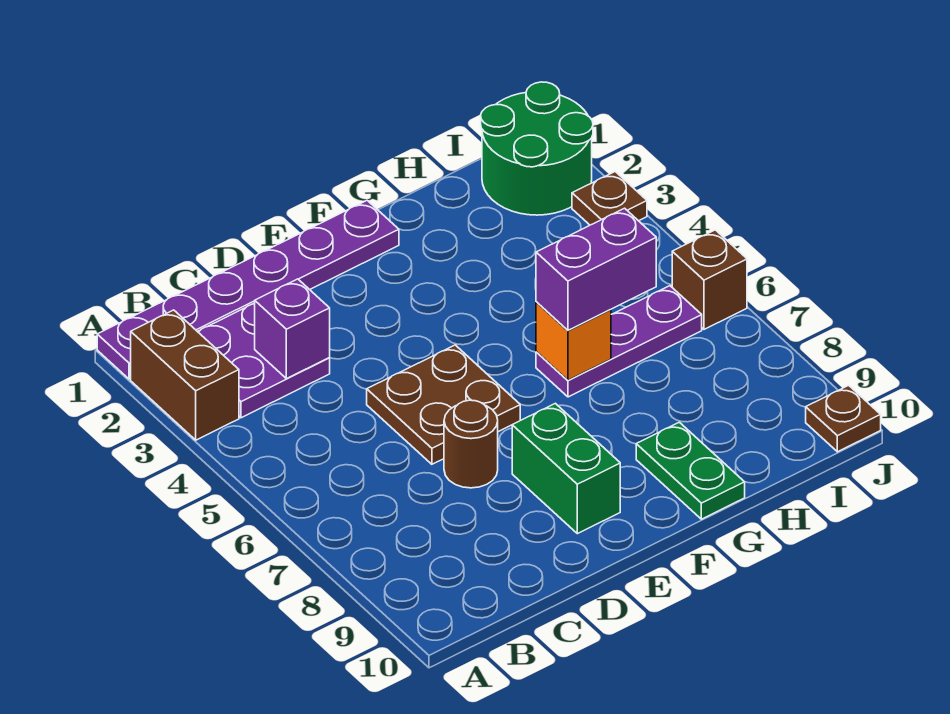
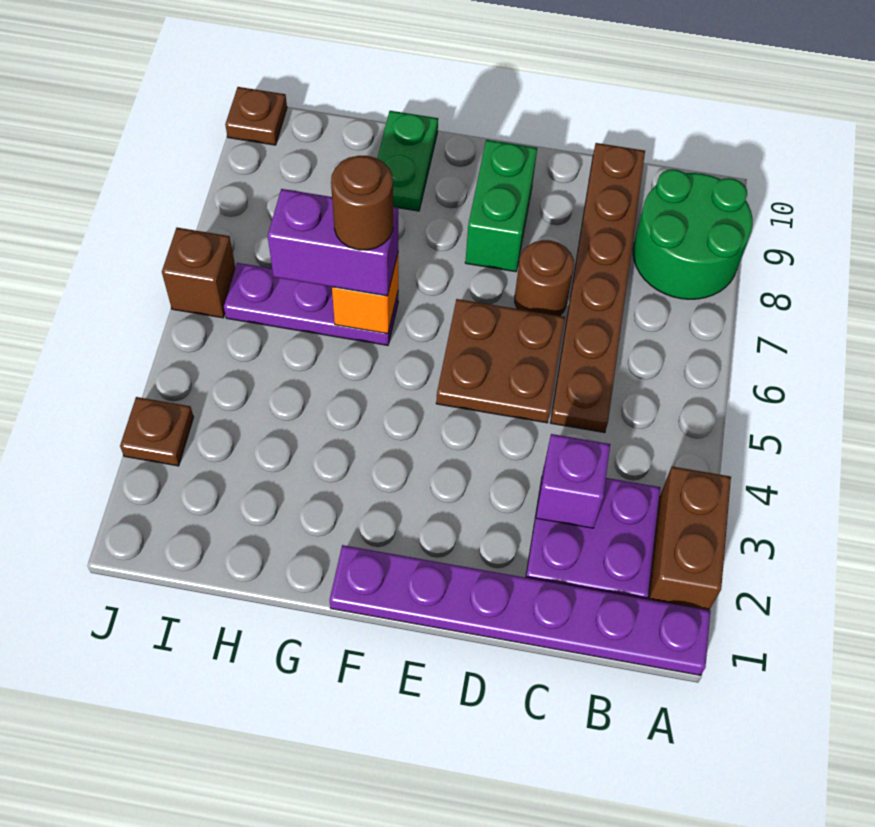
none -> brown 1x6 plate [550,143,645,433]
none -> brown 1x1 round brick [331,156,393,250]
green 2x2 round brick [481,82,593,215] -> green 2x2 round brick moved to [633,169,753,299]

